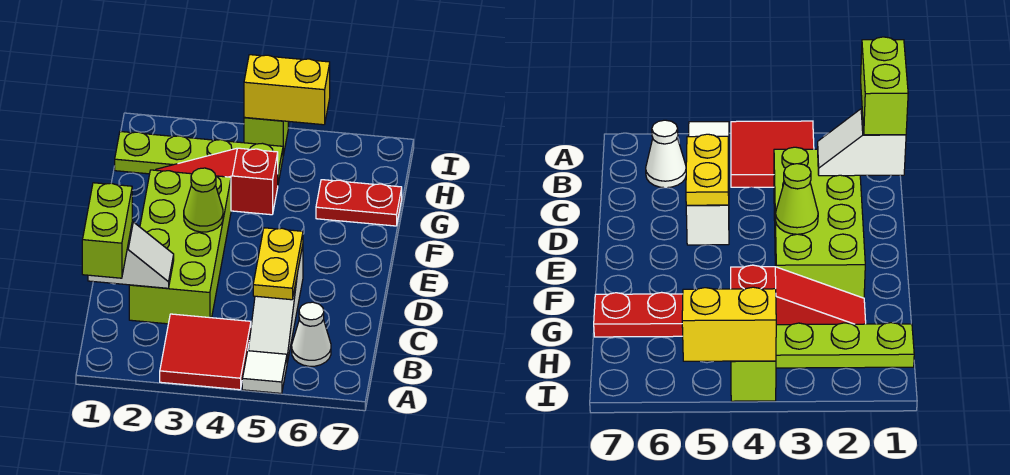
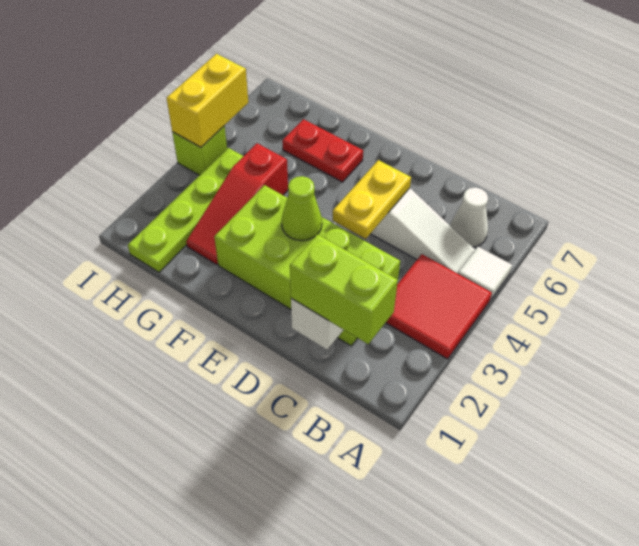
yellow 1x2 plate [253,228,303,300] -> yellow 1x2 plate turned to [333,160,411,239]
red 1x2 plate [316,180,402,226] -> red 1x2 plate turned to [282,119,363,182]

